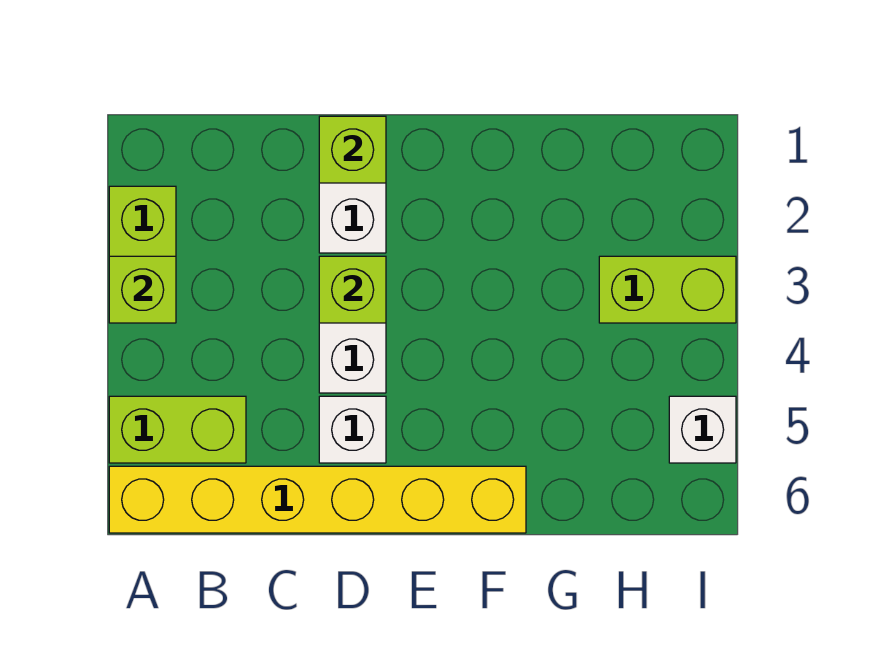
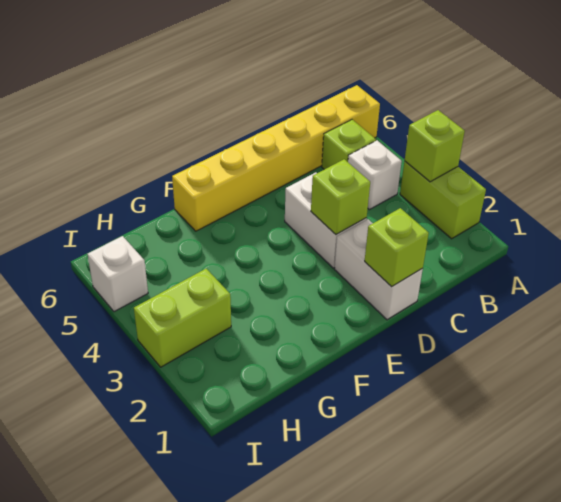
lime 1x2 brick [109,396,246,463] -> lime 1x1 brick [322,120,376,169]
white 1x1 brick [319,396,386,463] -> white 1x1 brick moved to [348,140,402,210]

